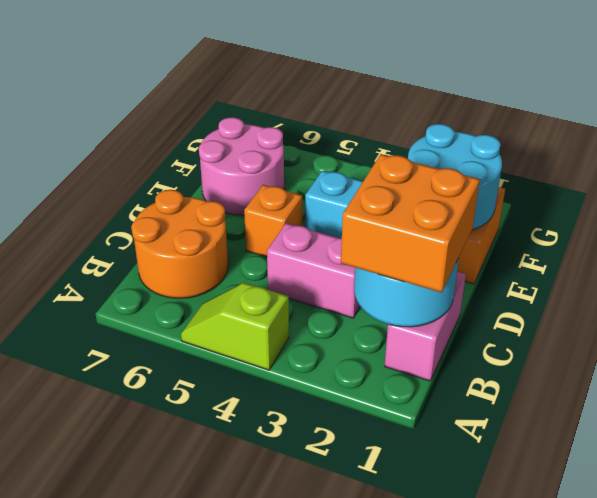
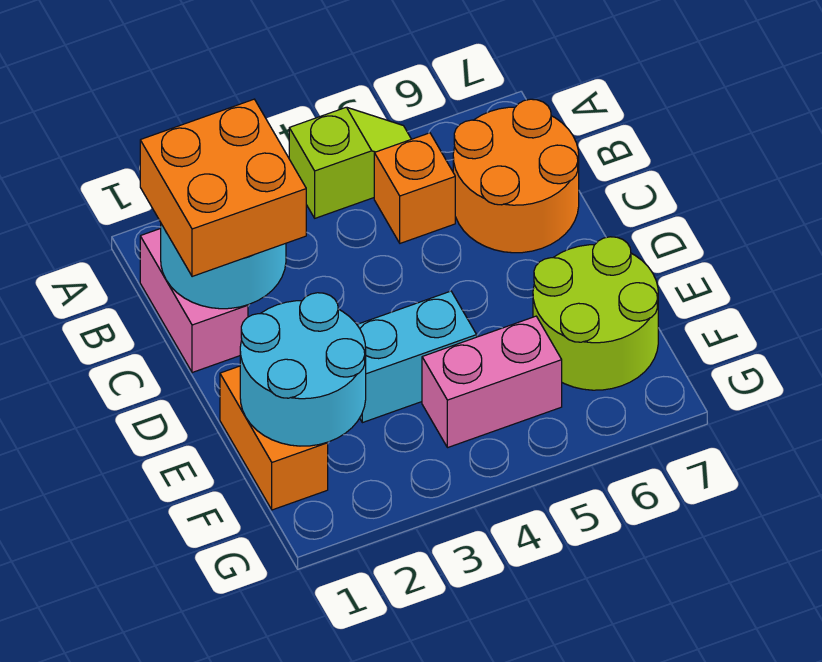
pink 1x2 brick [267,223,360,318] -> pink 1x2 brick moved to [422,316,562,448]
orange 1x1 brick [244,185,302,257] -> orange 1x1 brick moved to [374,133,455,243]
pink 2x2 round brick [199,117,284,215] -> lime 2x2 round brick [533,237,658,390]

